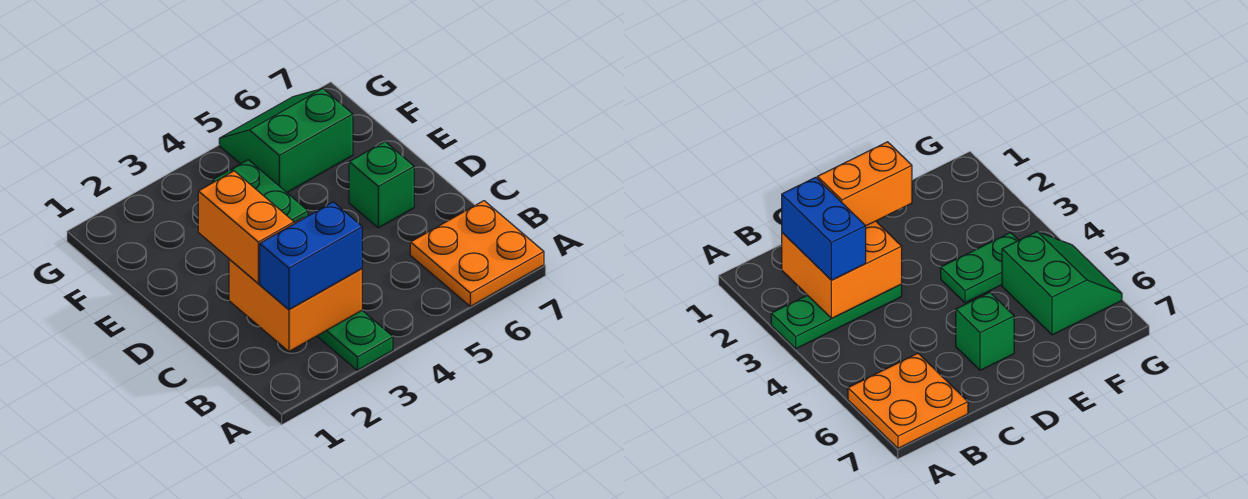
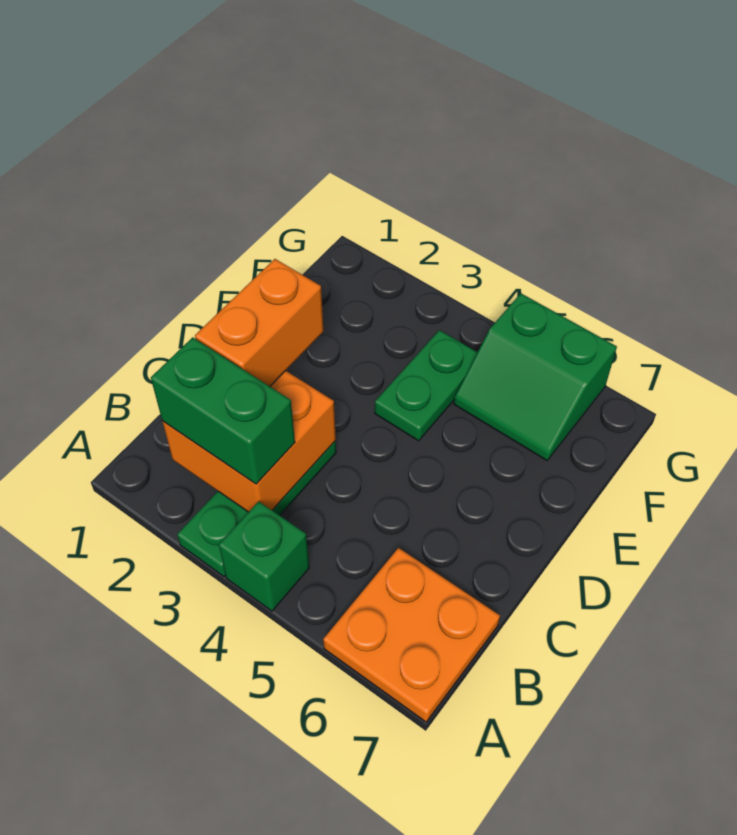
blue 1x2 brick [260,202,362,310] -> green 1x2 brick [151,337,295,484]
green 1x1 brick [349,142,414,228] -> green 1x1 brick moved to [219,501,309,611]
green 2x2 slope [219,88,353,192] -> green 2x2 slope turned to [454,294,617,460]

